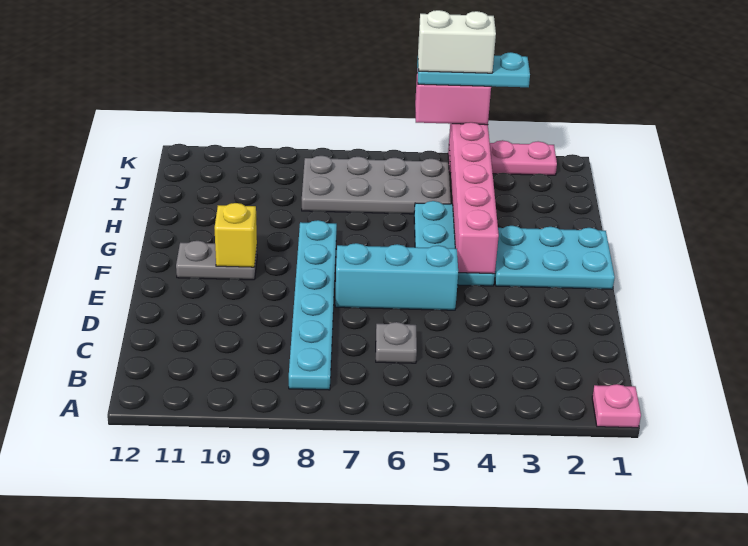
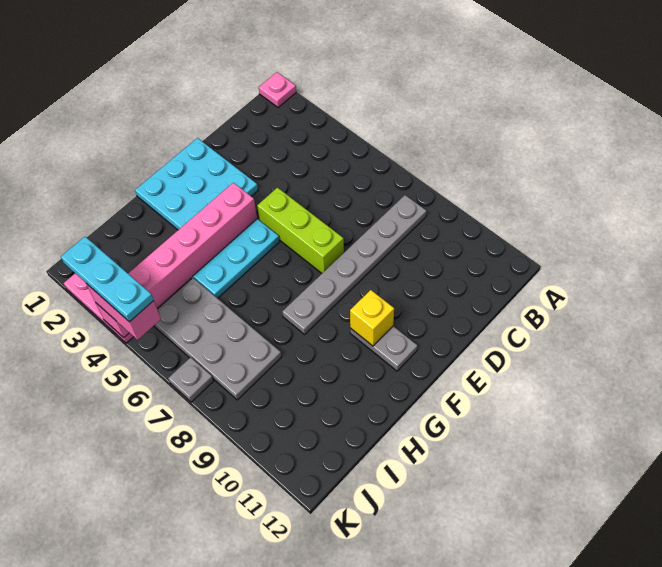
cyan 1x6 plate [289,220,337,390] -> grey 1x6 plate [282,195,427,334]
grey 1x1 plate [376,322,417,363] -> grey 1x1 plate moved to [168,357,213,402]
cyan 1x3 brick [335,243,458,310] -> lime 1x3 brick [257,188,344,273]
cyan 2x3 plate [495,226,615,289] -> cyan 3x3 plate [135,138,258,230]
white 1x2 brick [418,10,496,73] -> none

